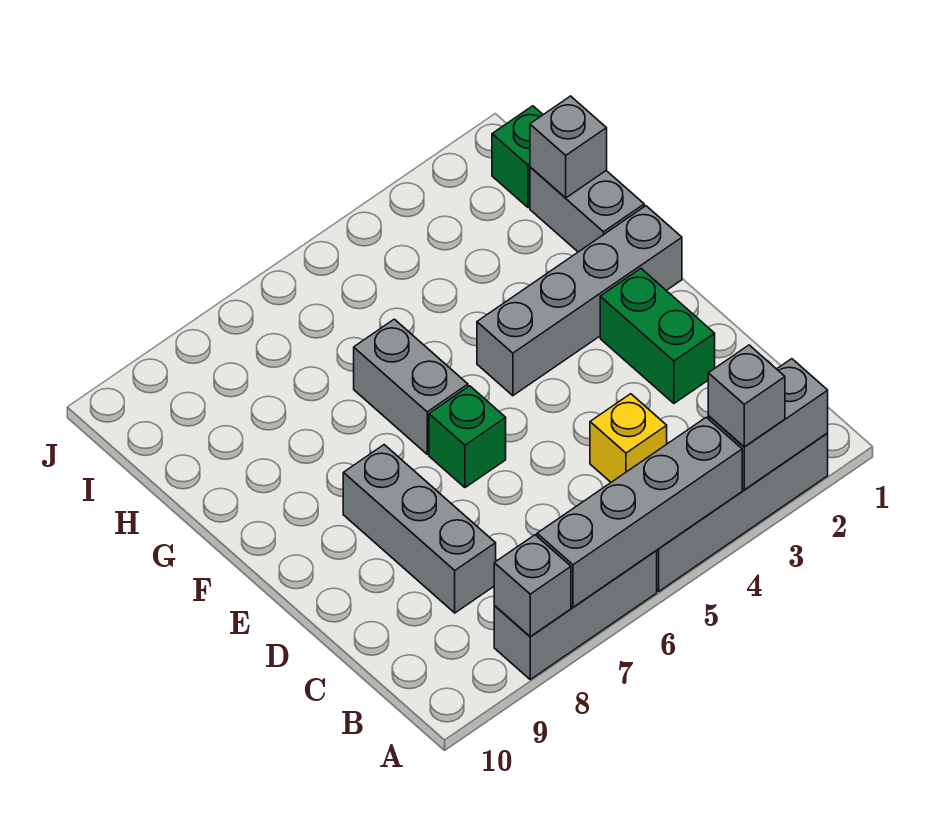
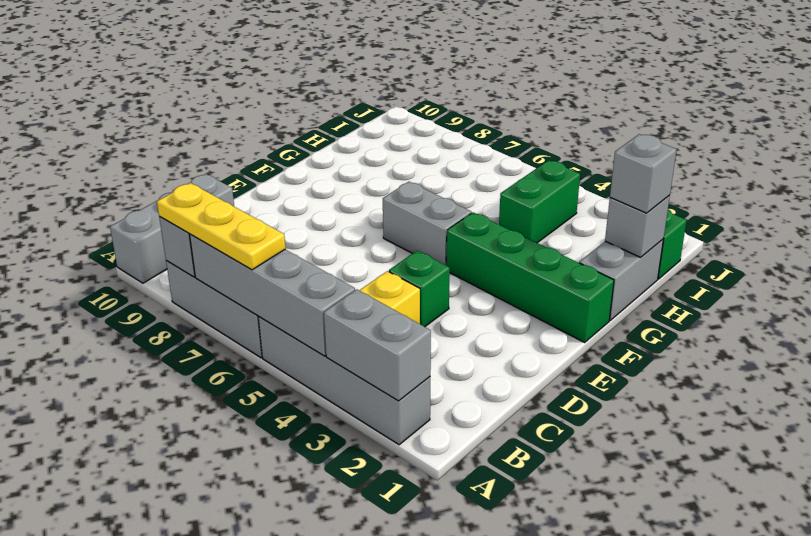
grey 1x1 brick [708,345,785,447] -> grey 1x1 brick moved to [610,134,677,213]
none -> yellow 1x3 plate [157,183,285,270]
grey 1x3 brick [343,445,496,613] -> grey 1x3 brick moved to [110,174,234,283]
green 1x2 brick [600,269,715,403] -> green 1x2 brick moved to [499,160,580,243]
green 1x1 brick [429,386,506,488] -> green 1x1 brick moved to [389,251,450,327]
grey 1x4 brick [477,206,682,396] -> green 1x4 brick [446,212,614,342]
grey 1x2 brick [354,319,468,454] -> grey 1x2 brick turned to [383,182,471,265]

